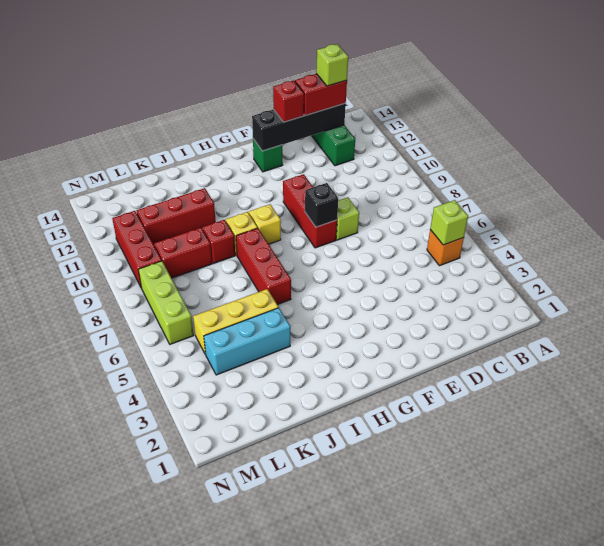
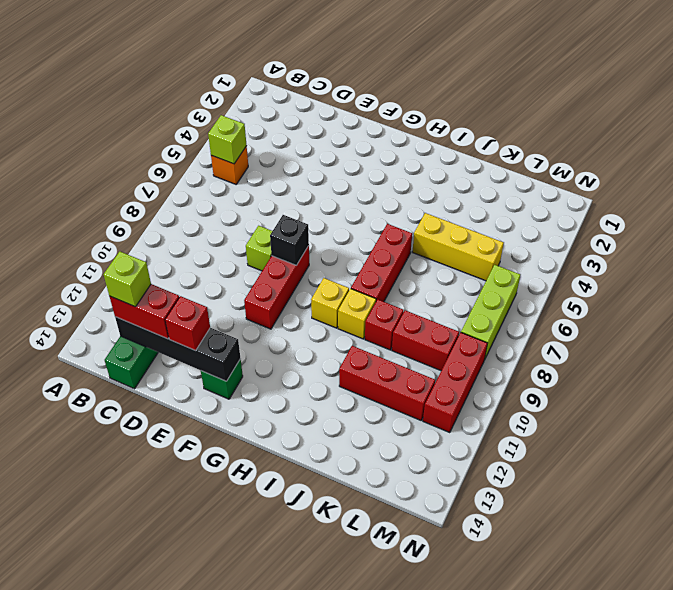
cyan 1x3 brick [204,308,291,375] -> none

